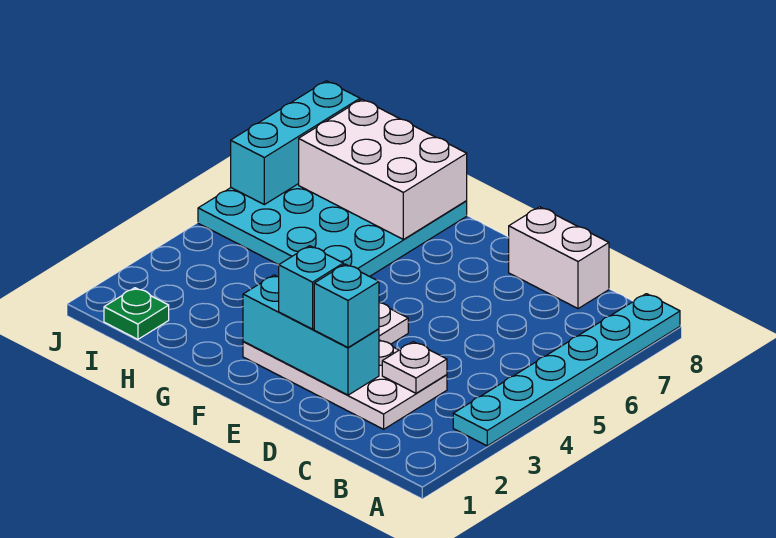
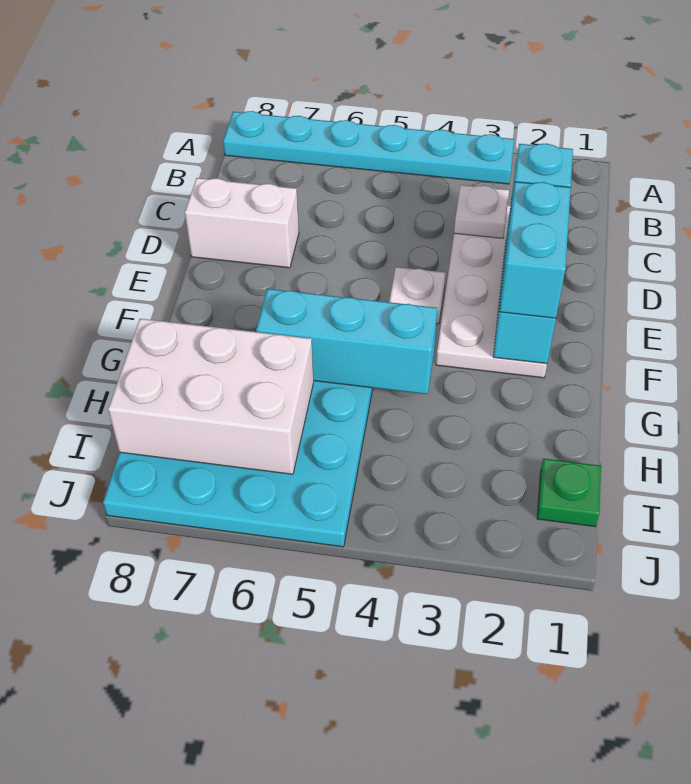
white 1x2 brick [509,207,609,309] -> white 1x2 brick turned to [185,178,299,268]
cyan 1x1 brick [279,246,343,329] -> cyan 1x2 brick [500,182,571,318]
white 2x3 brick [299,99,467,239] -> white 2x3 brick turned to [108,319,313,474]
cyan 1x3 brick [231,81,360,205] -> cyan 1x3 brick moved to [256,289,437,394]

